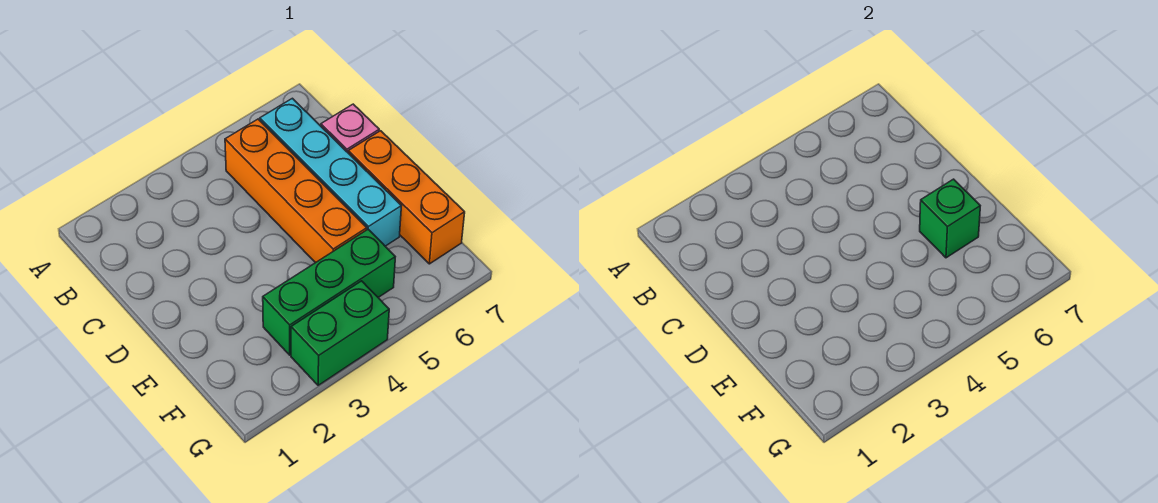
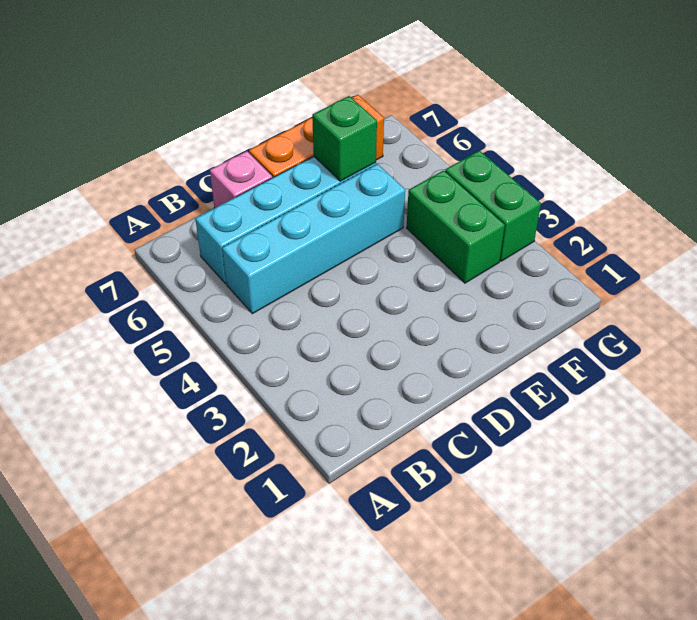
orange 1x4 brick [225,119,367,263] -> cyan 1x4 brick [222,164,405,314]
green 1x3 brick [263,229,395,355] -> green 1x2 brick [407,171,505,283]

